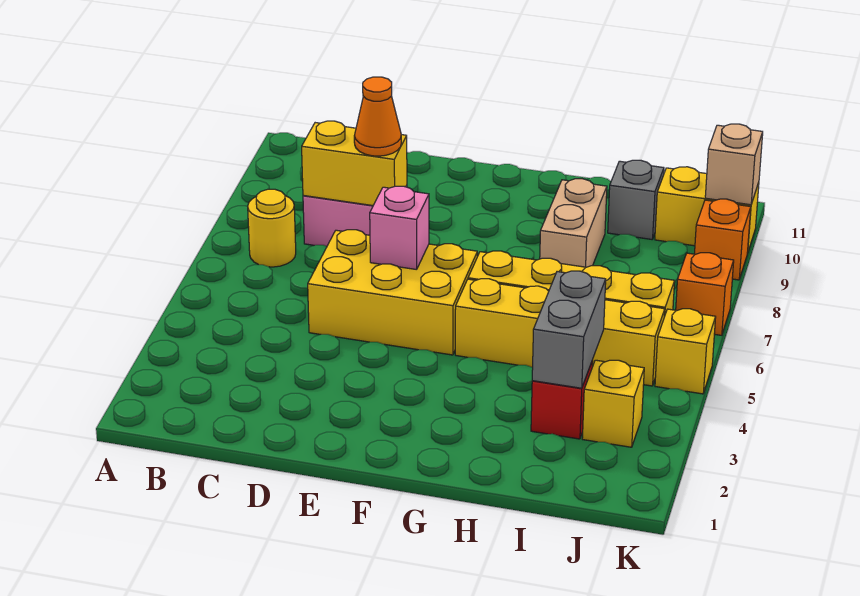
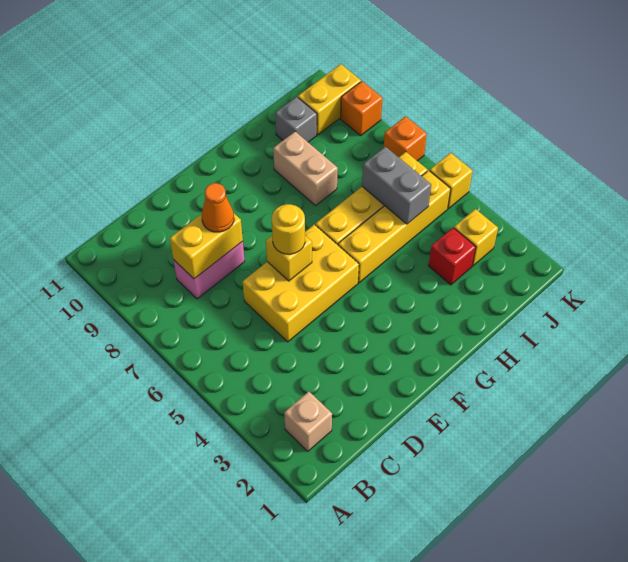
yellow 1x1 round brick [248,189,296,267] -> yellow 1x1 round brick moved to [272,204,305,254]
pink 1x1 brick [370,186,429,270] -> yellow 1x1 brick [266,236,312,281]
grey 1x2 brick [532,271,606,388] -> grey 1x2 brick moved to [362,147,431,224]
tan 1x1 brick [705,124,763,205] -> tan 1x1 brick moved to [284,392,332,451]

